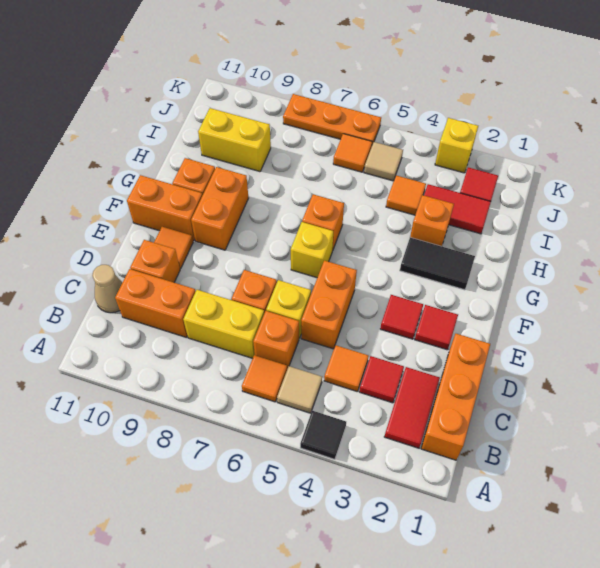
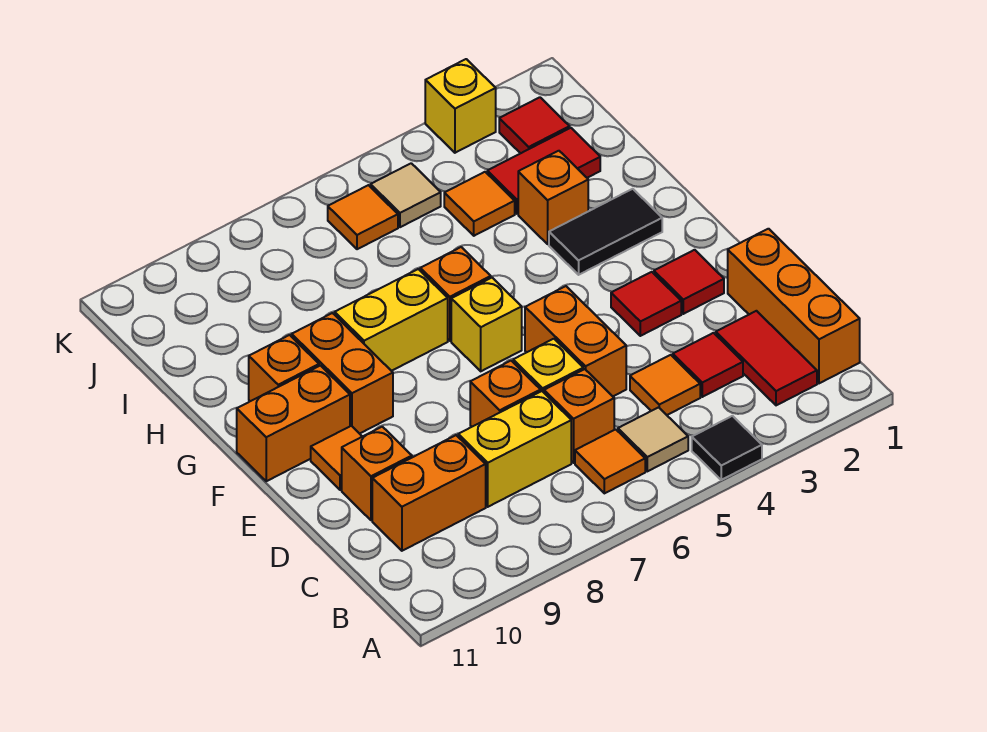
tan 1x1 cone [92,265,122,313] -> none
yellow 1x2 brick [198,108,271,172] -> yellow 1x2 brick moved to [335,269,448,371]
orange 1x3 plate [283,94,381,145] -> none

